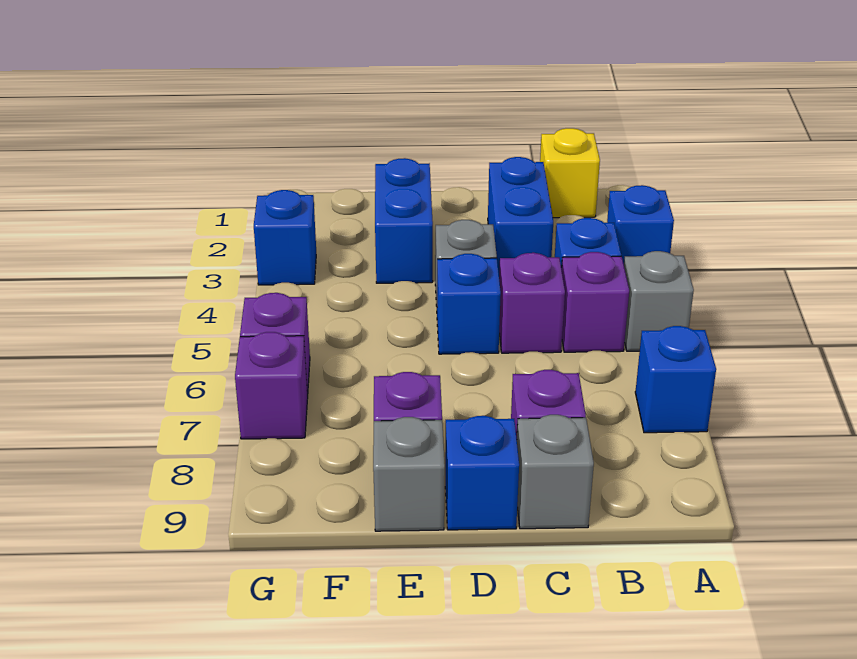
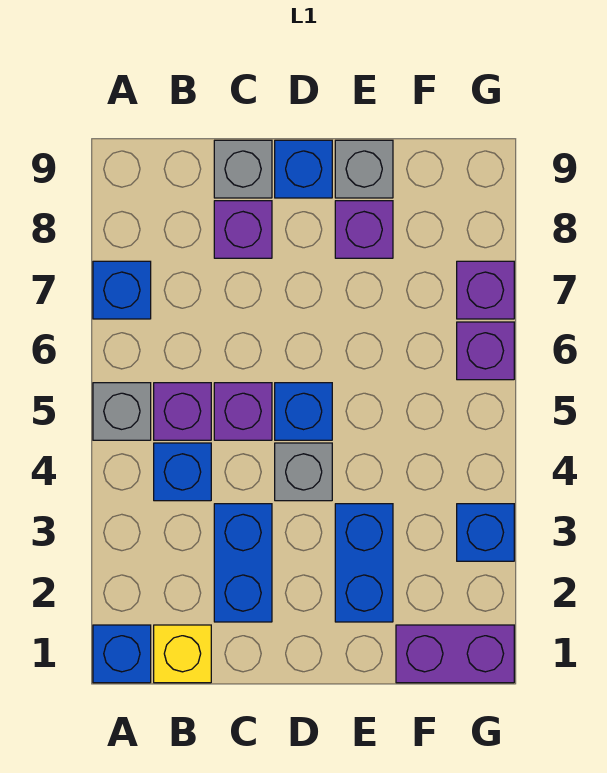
blue 1x1 brick [607,185,674,264] -> blue 1x1 brick moved to [93,625,151,683]
none -> purple 1x2 brick [396,625,514,683]

